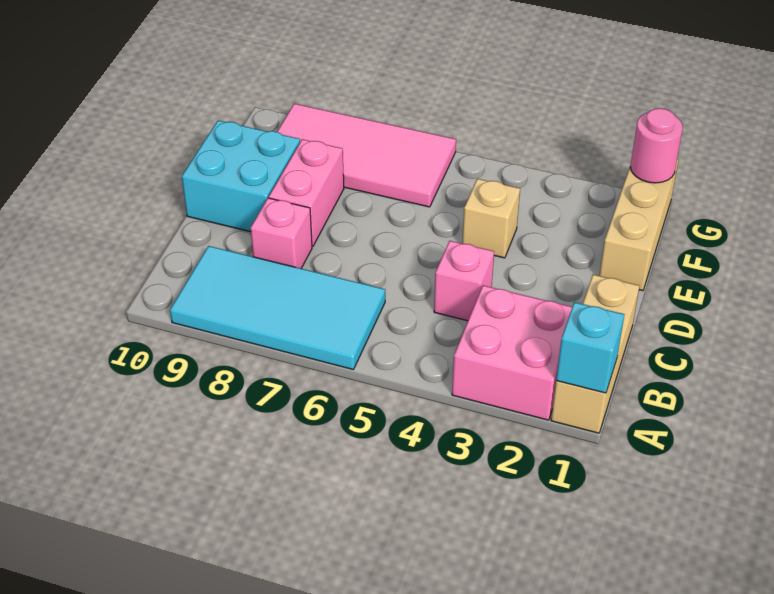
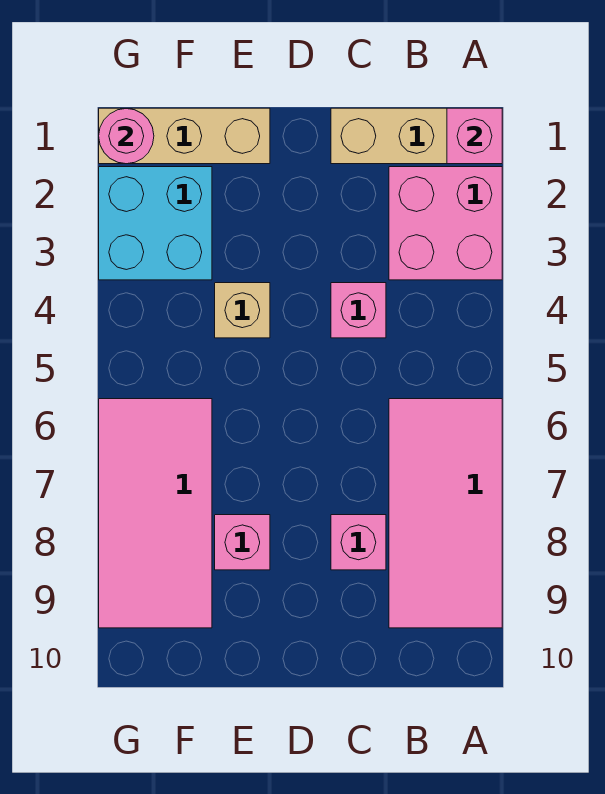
cyan 1x1 brick [556,302,624,393] -> pink 1x1 brick [447,108,502,164]
cyan 2x4 tile [170,246,385,369] -> pink 2x4 tile [389,399,502,628]
pink 1x2 brick [269,139,344,247] -> pink 1x1 brick [215,515,270,570]
cyan 2x2 brick [182,120,300,232] -> cyan 2x2 brick moved to [99,167,212,280]

